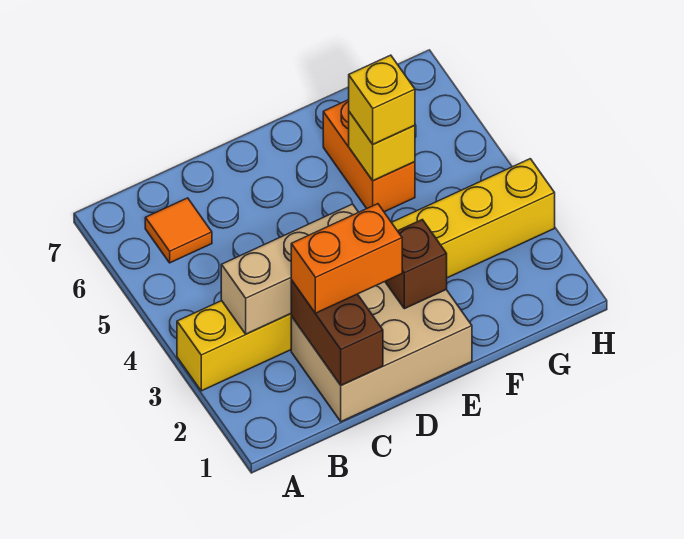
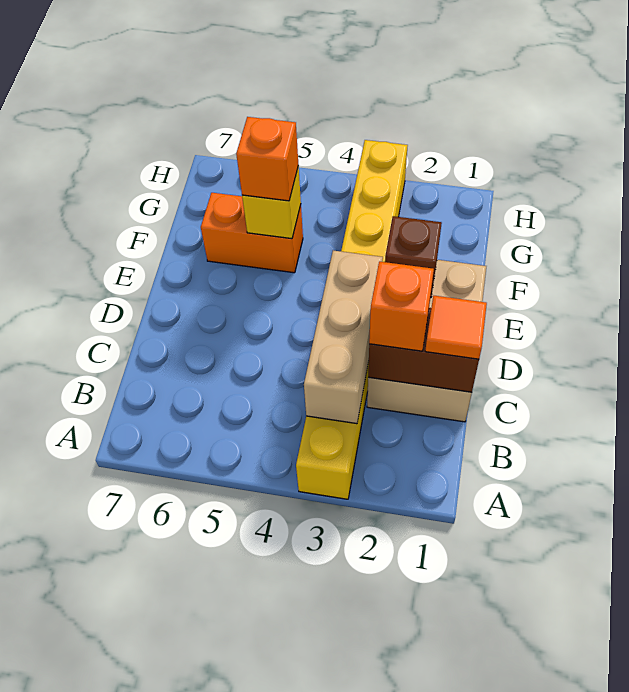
orange 1x1 tile [145,198,212,263] -> orange 1x1 tile moved to [425,296,487,359]
orange 1x2 brick [291,204,402,313] -> orange 1x1 brick [369,262,434,351]
yellow 1x1 brick [349,55,415,144] -> orange 1x1 brick [236,117,298,201]

